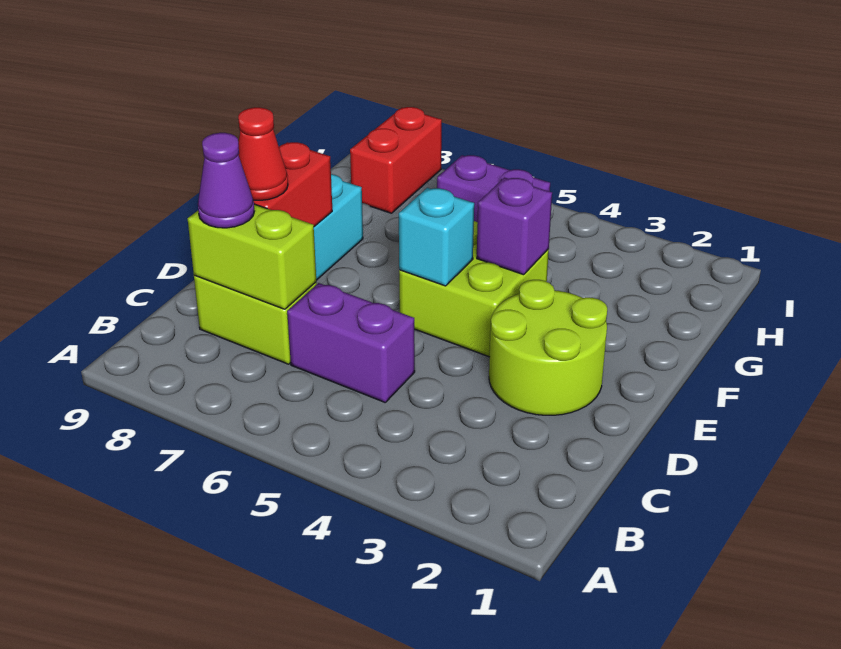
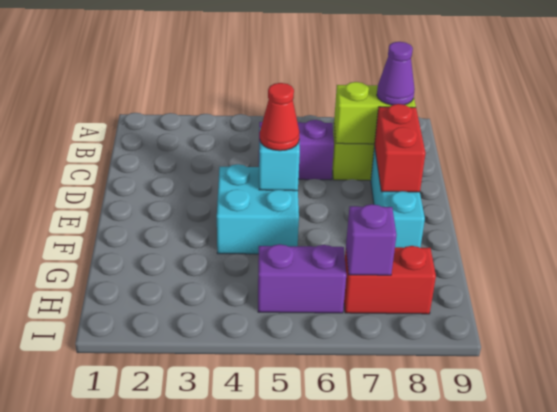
lime 2x2 round brick [489,280,607,415] -> none
red 1x1 cone [238,107,288,200] -> red 1x1 cone moved to [260,83,300,151]
lime 2x2 brick [399,221,549,357] -> cyan 2x2 brick [217,164,299,254]
purple 1x1 brick [477,178,552,275] -> purple 1x1 brick moved to [346,204,397,275]
red 1x2 brick [350,107,442,213] -> red 1x2 brick turned to [344,246,436,314]

